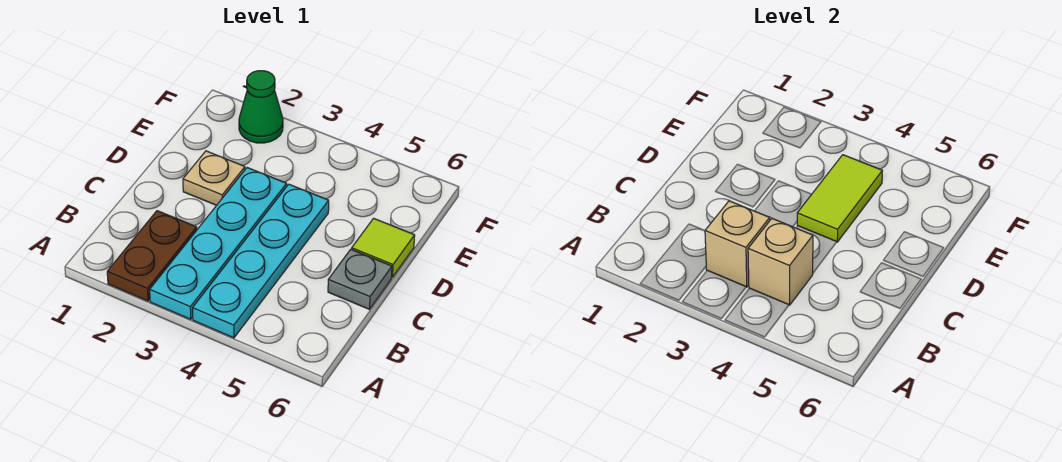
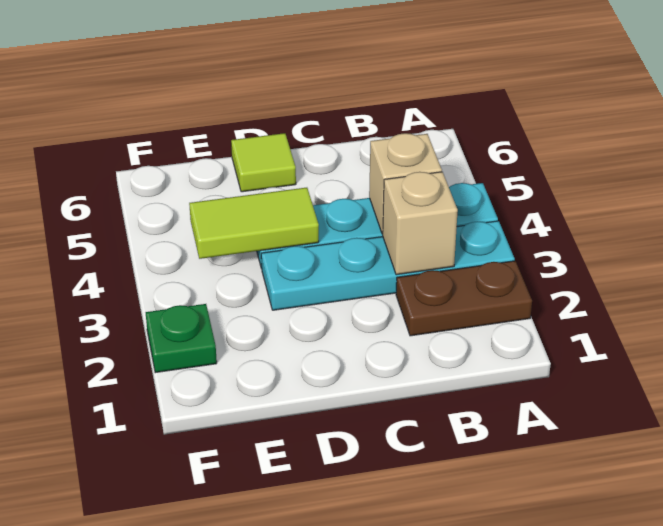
grey 1x1 plate [328,249,392,309] -> none
tan 1x1 plate [183,151,245,205] -> none
green 1x1 cone [239,71,283,143] -> green 1x1 plate [146,304,217,373]

